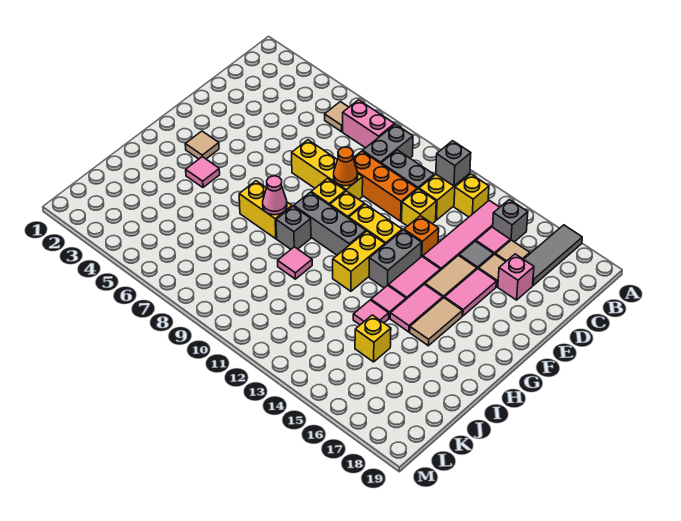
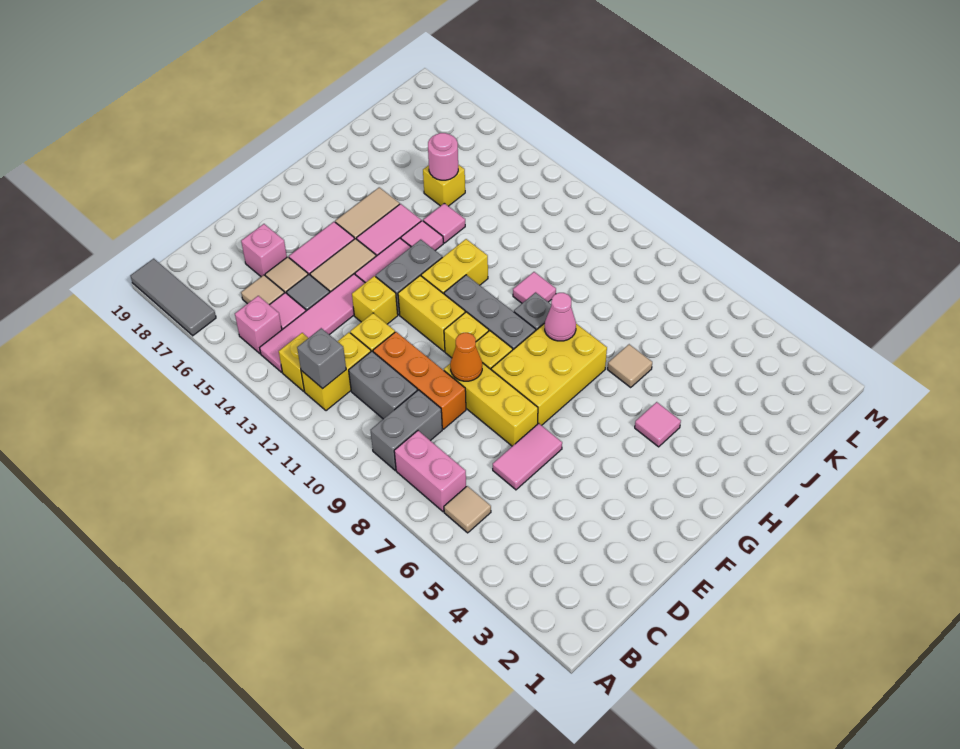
grey 1x3 tile [524,225,582,285] -> grey 1x3 tile turned to [130,259,216,336]
grey 1x1 brick [493,200,528,242] -> pink 1x1 brick [235,296,282,353]
none -> pink 1x2 tile [493,423,562,490]
orange 1x1 brick [404,216,439,257] -> yellow 1x1 brick [352,276,398,324]
tan 1x1 tile [185,131,219,159] -> tan 1x1 tile moved to [607,344,652,387]
yellow 1x2 brick [239,181,292,239] -> yellow 2x3 brick [491,323,607,425]
none -> pink 1x1 round brick [428,133,458,180]

